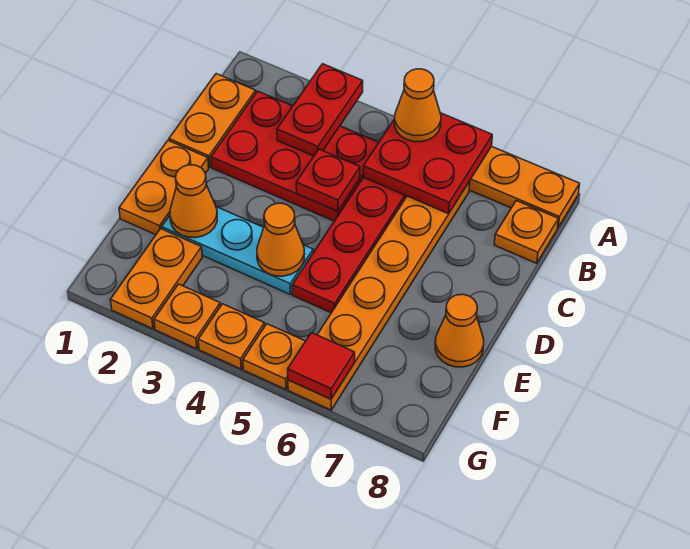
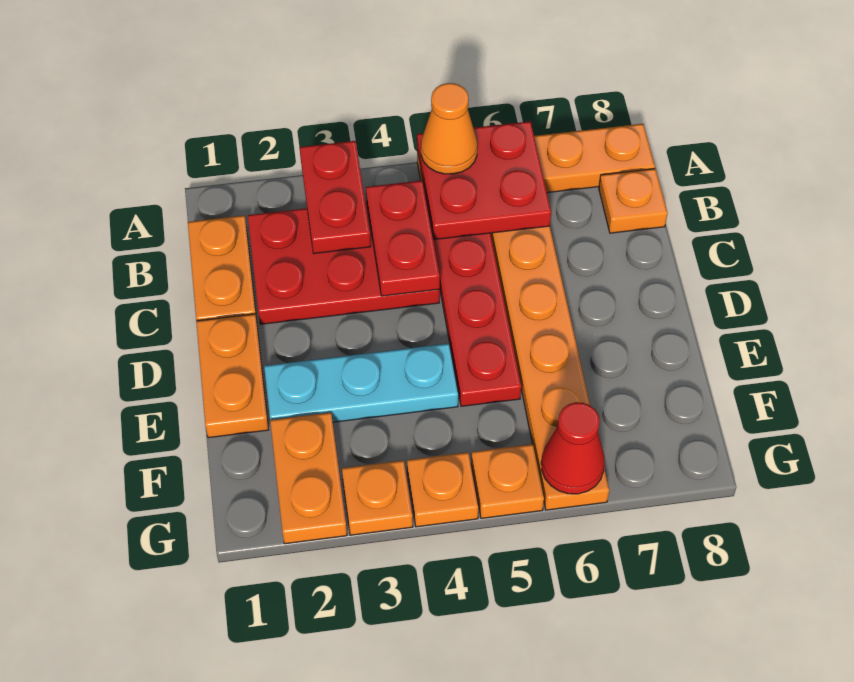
red 1x1 plate [296,149,360,211] -> red 1x2 plate [366,181,440,296]
orange 1x1 cone [170,165,217,238] -> none
orange 1x1 cone [257,203,304,276] -> none
orange 1x1 cone [435,294,484,367] -> none
red 1x1 tile [288,333,355,399] -> red 1x1 cone [541,402,605,494]

